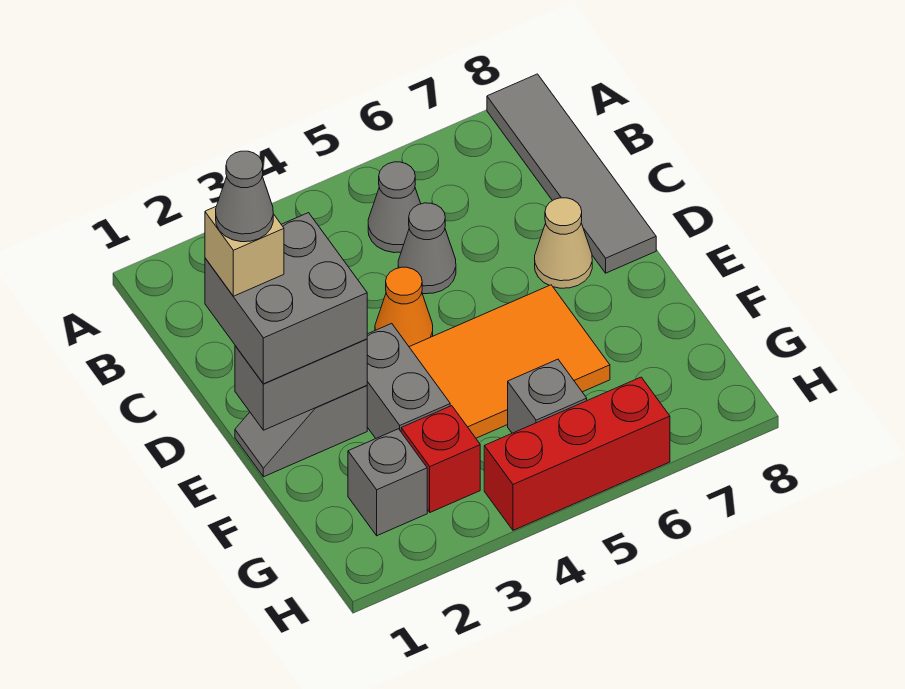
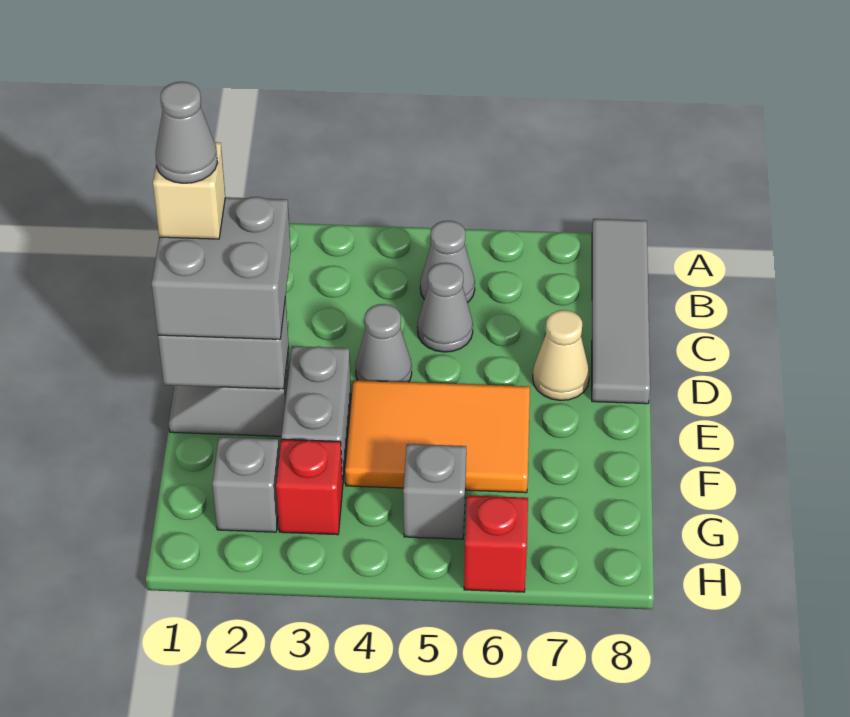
orange 1x1 cone [375,267,433,347] -> grey 1x1 cone [356,304,412,382]
red 1x3 brick [484,377,670,530] -> red 1x1 brick [464,495,528,592]

